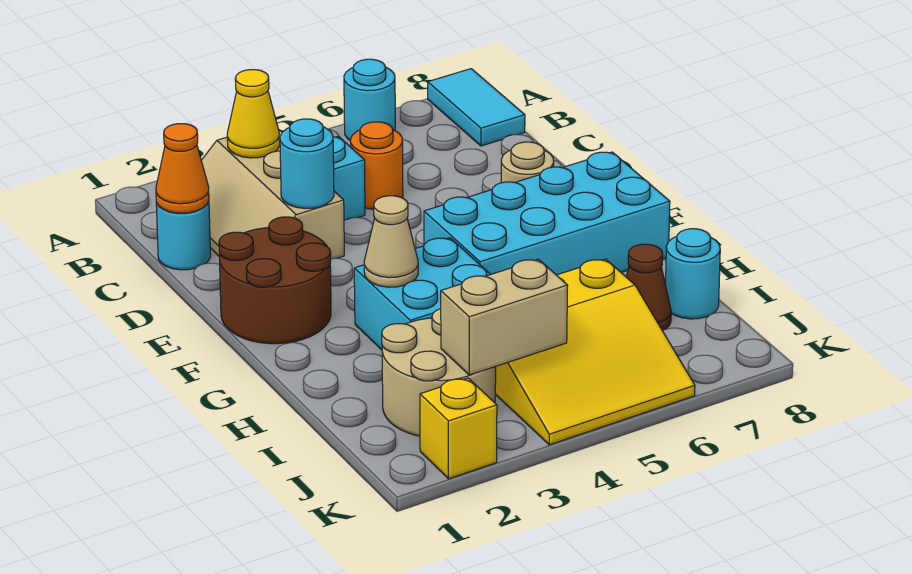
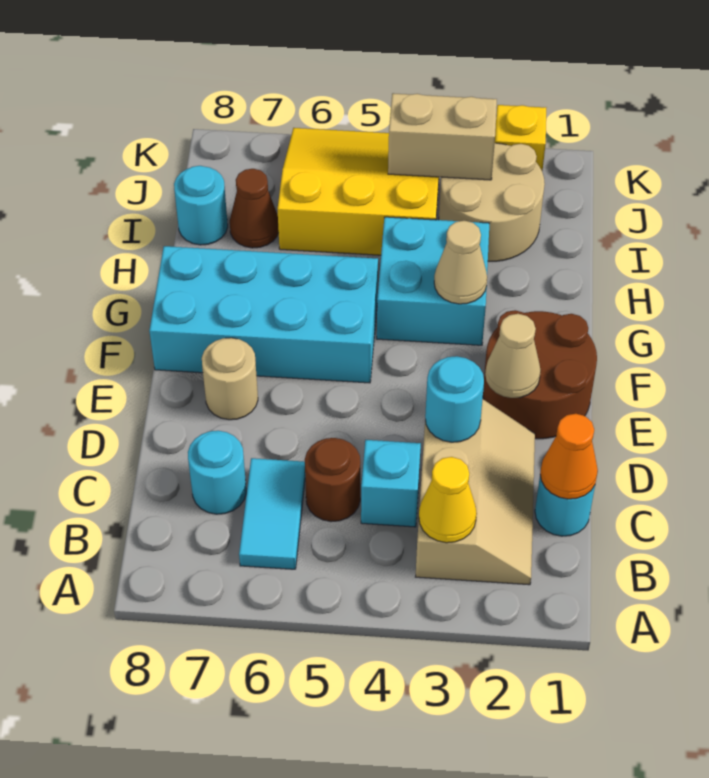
cyan 1x1 round brick [344,59,395,141] -> cyan 1x1 round brick moved to [188,431,246,514]
cyan 1x2 tile [428,69,525,146] -> cyan 1x2 tile moved to [239,458,305,569]
orange 1x1 round brick [350,122,403,209] -> brown 1x1 round brick [305,438,360,522]
none -> tan 1x1 cone [485,314,541,398]

